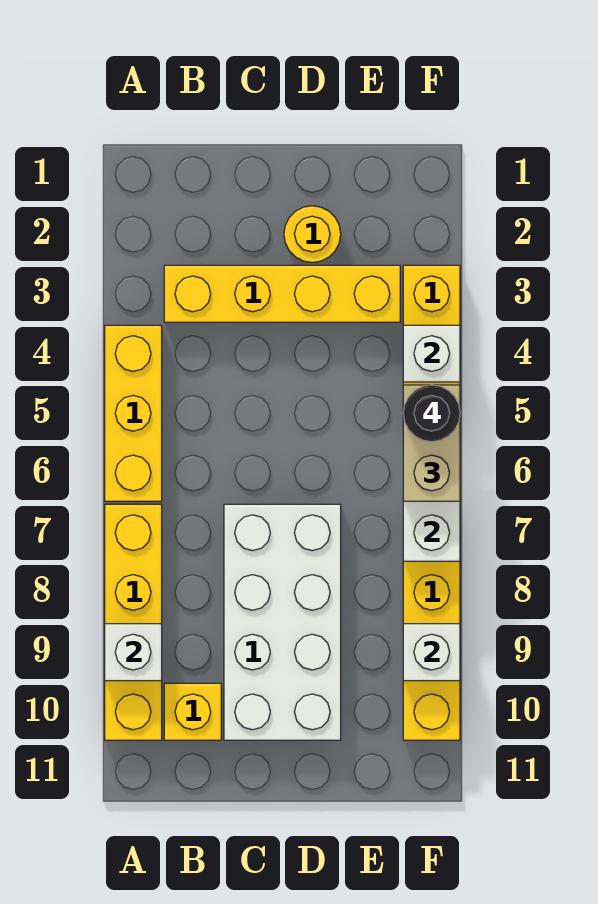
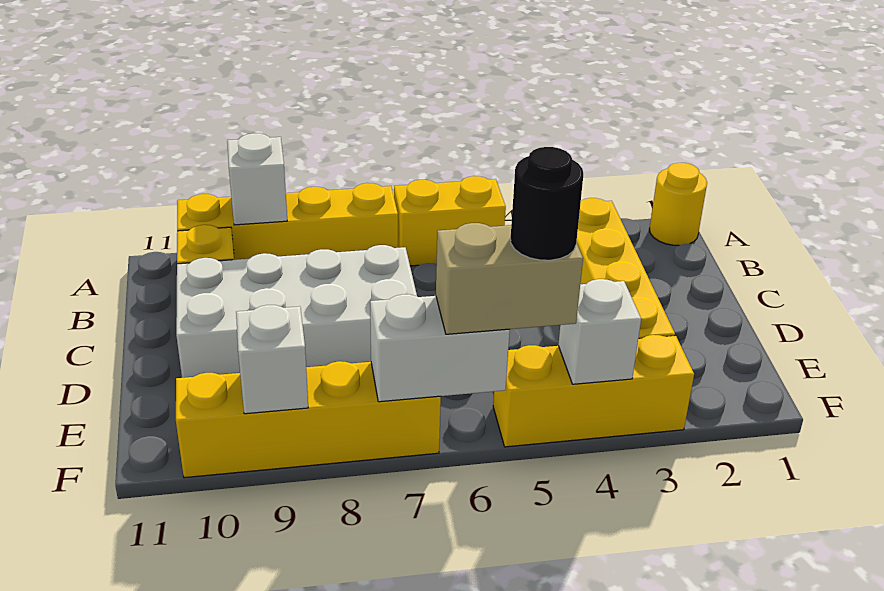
yellow 1x3 brick [105,325,162,501] -> yellow 1x2 brick [394,176,506,266]
yellow 1x1 round brick [284,206,341,263] -> yellow 1x1 round brick moved to [650,163,707,246]

